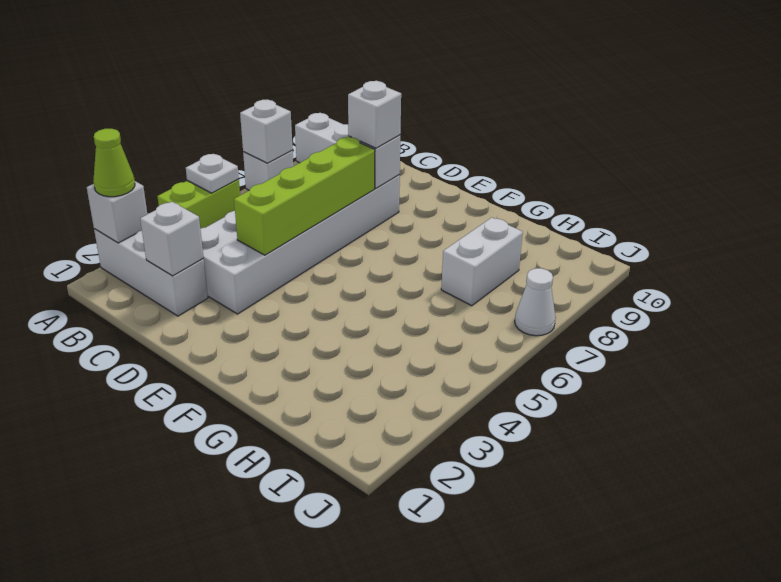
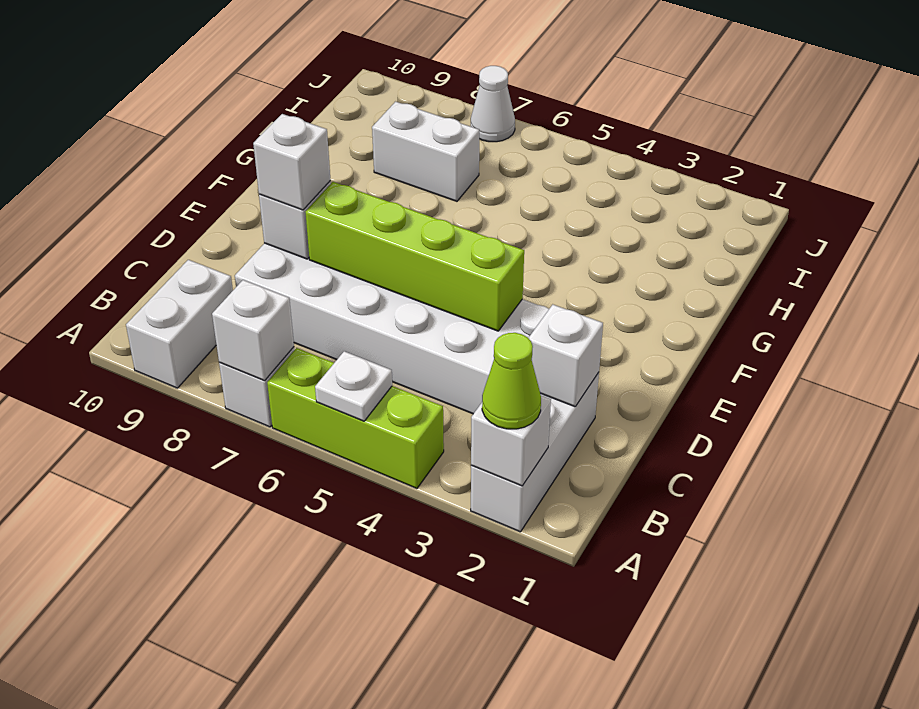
lime 1x2 brick [157,179,240,229] -> lime 1x3 brick [267,348,444,488]

